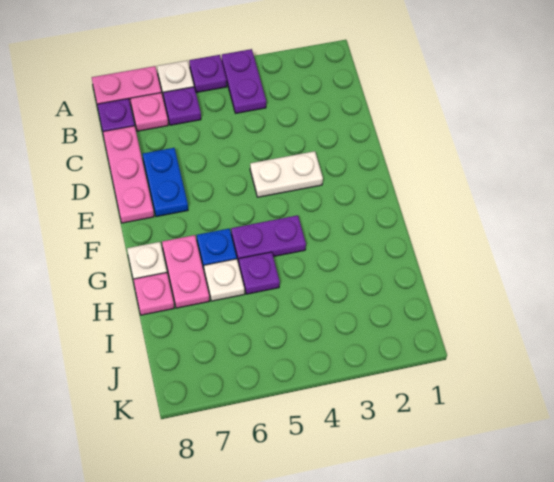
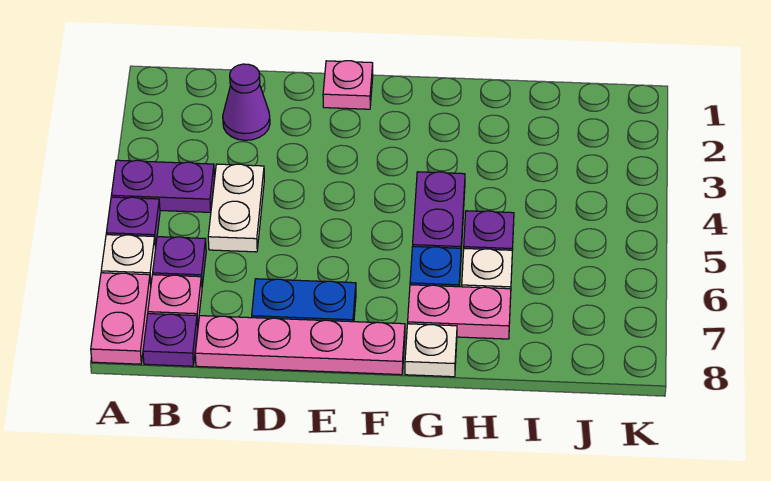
none -> purple 1x1 cone [223,64,270,140]
pink 1x3 plate [103,126,154,223] -> pink 1x4 plate [195,316,405,375]
white 1x2 plate [250,151,323,197] -> white 1x2 plate moved to [208,164,264,252]
pink 1x1 plate [133,273,174,315] -> pink 1x1 plate moved to [323,61,373,109]

